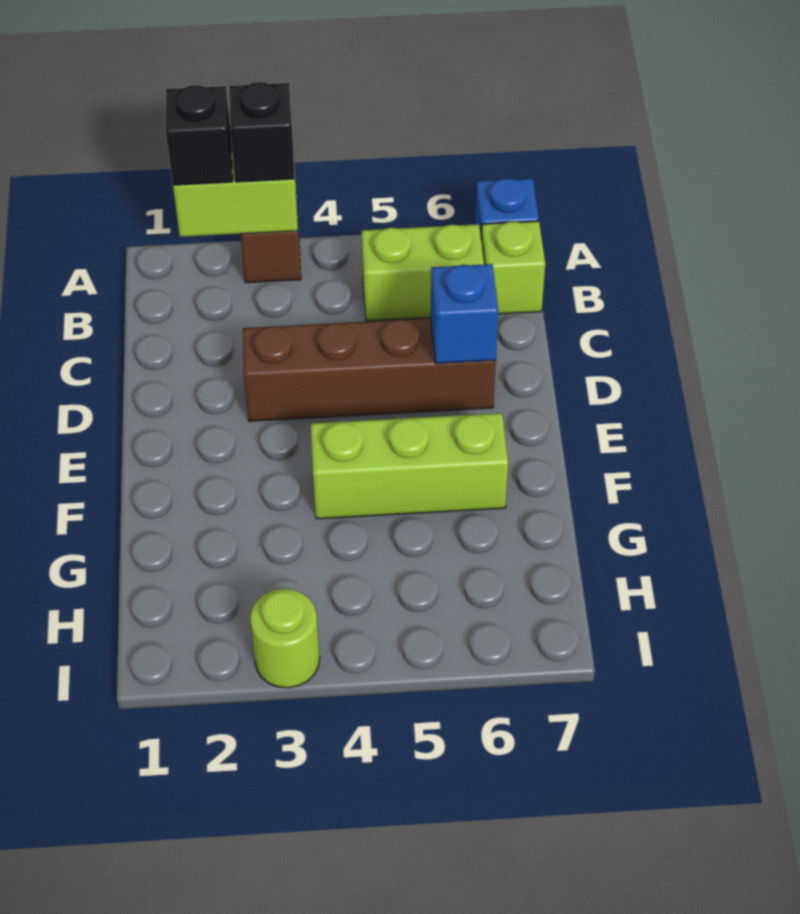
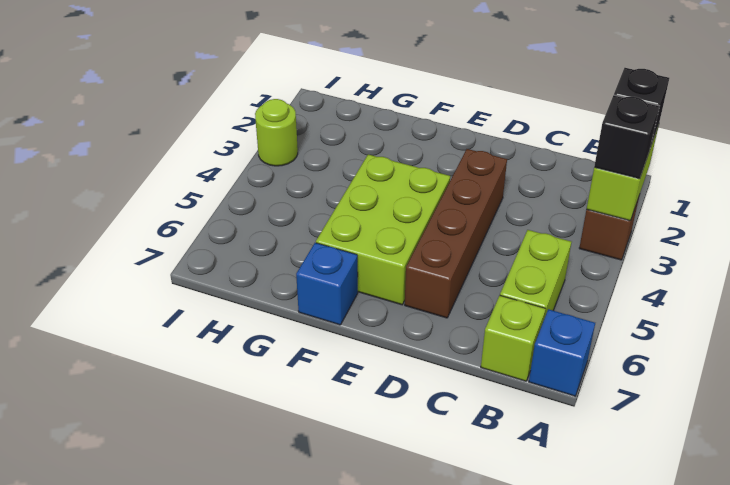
blue 1x1 brick [431,264,498,363] -> blue 1x1 brick moved to [296,243,358,325]
lime 1x3 brick [311,413,508,519] -> lime 2x3 brick [316,154,450,305]

